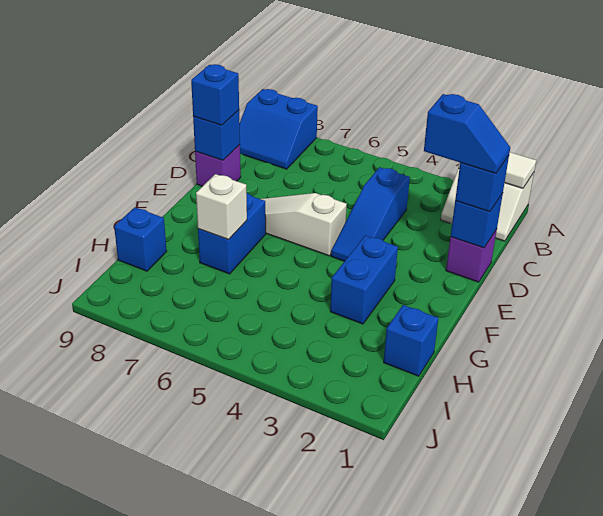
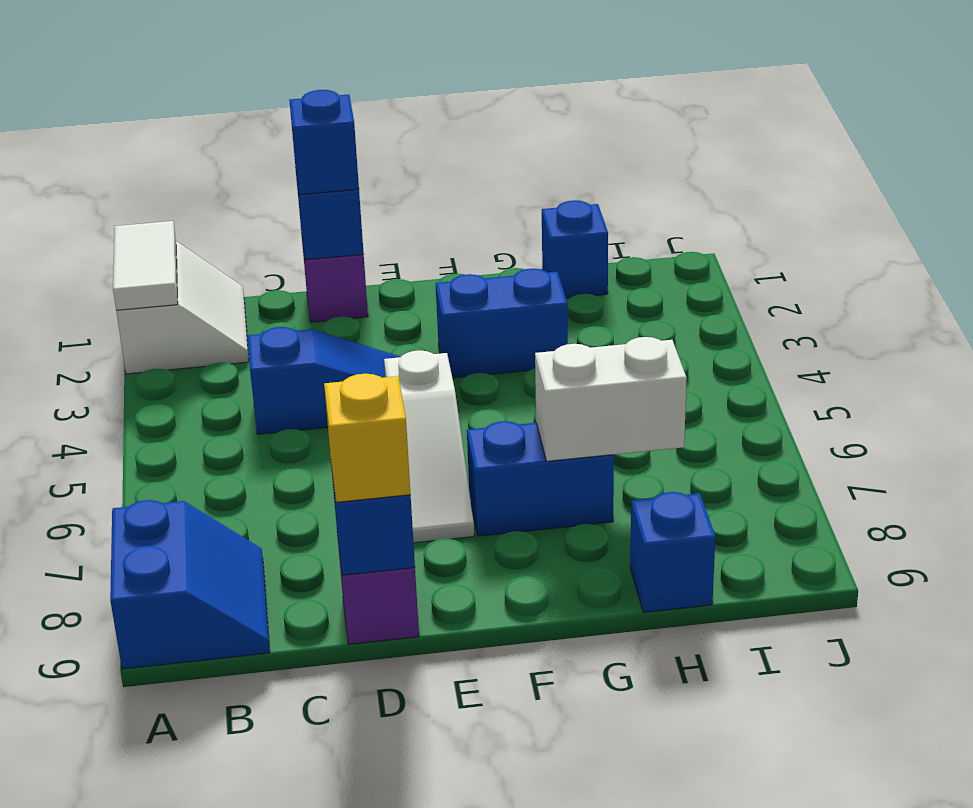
blue 1x2 slope [424,94,510,173] -> none
blue 1x1 brick [191,64,239,125] -> yellow 1x1 brick [324,374,411,502]
white 1x1 brick [196,174,247,240] -> white 1x2 brick [535,337,687,461]

